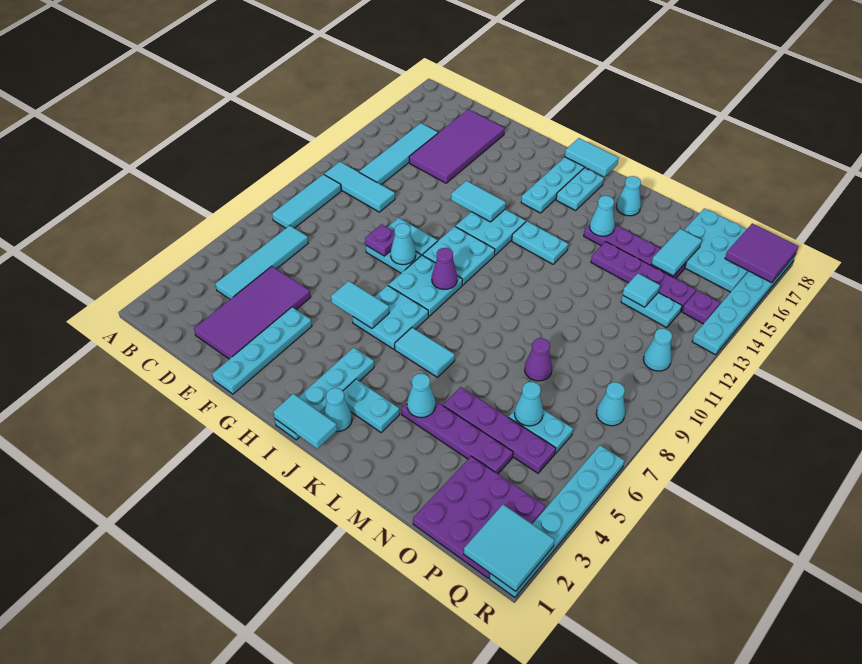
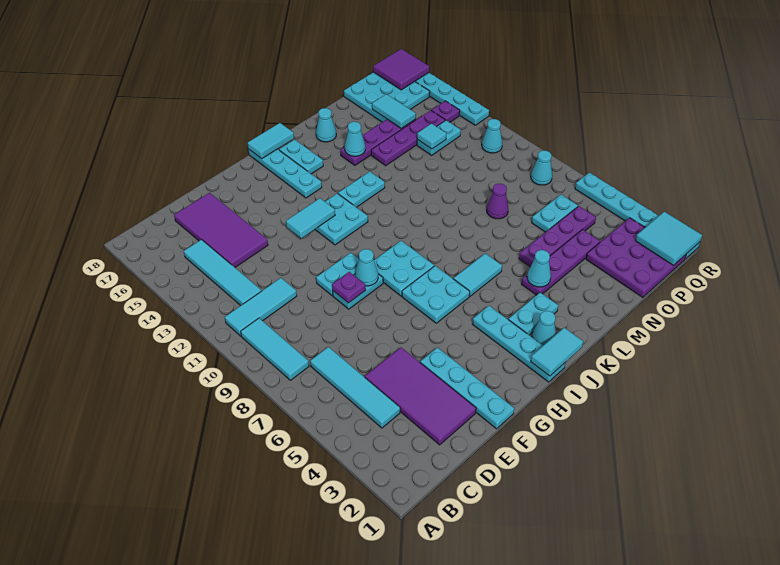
cyan 1x2 tile [331,281,389,328] -> none
cyan 2x2 plate [423,226,495,285] -> none
purple 1x1 cone [432,248,457,289] -> none
cyan 1x1 cone [514,382,543,426] -> none

